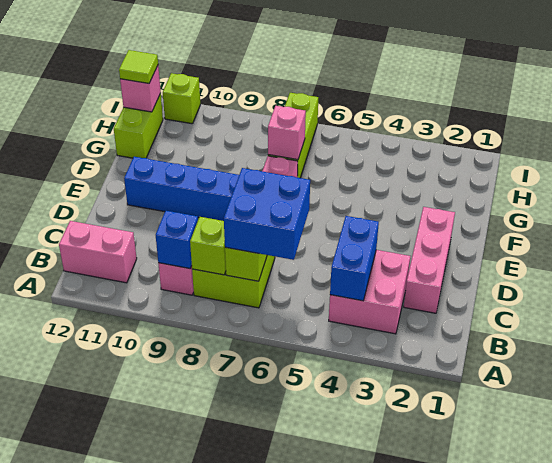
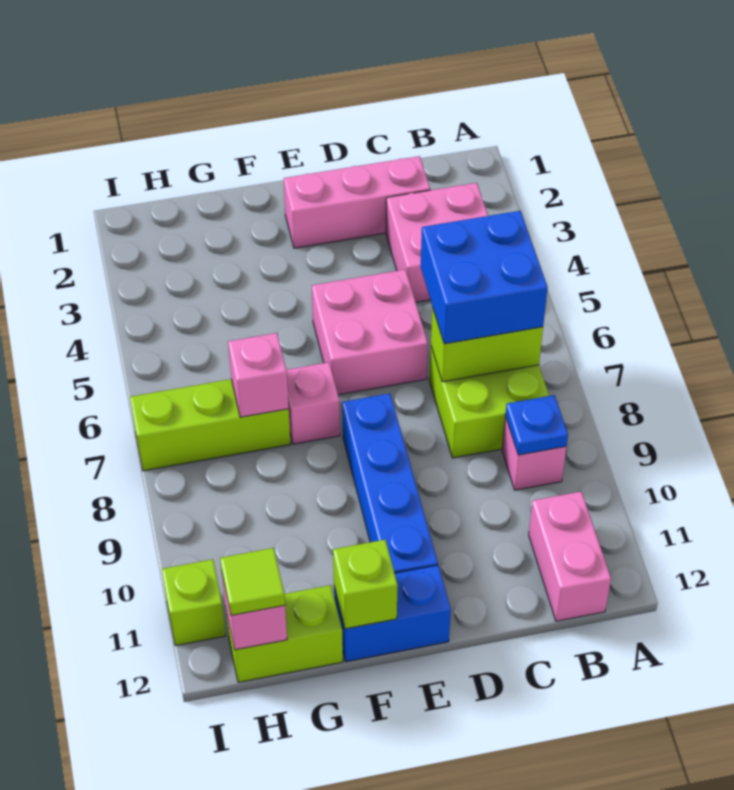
blue 1x2 brick [330,216,379,301] -> blue 1x2 brick moved to [334,565,451,662]
lime 1x1 brick [190,217,226,275] -> lime 1x1 brick moved to [333,540,398,629]
blue 1x1 brick [156,211,198,269] -> blue 1x1 plate [506,395,568,455]
none -> pink 2x2 brick [312,269,428,395]

